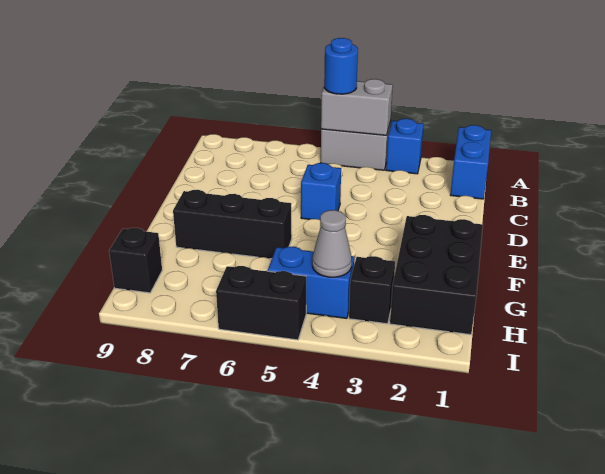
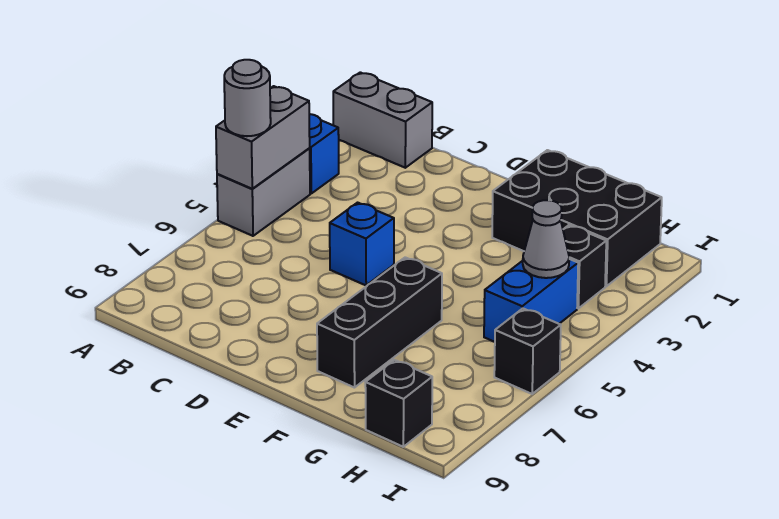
blue 1x2 brick [450,125,491,199] -> grey 1x2 brick [333,72,432,168]
blue 1x1 round brick [324,38,358,94] -> grey 1x1 round brick [224,60,271,136]
black 1x2 brick [216,266,306,340] -> black 1x1 brick [494,308,561,394]

